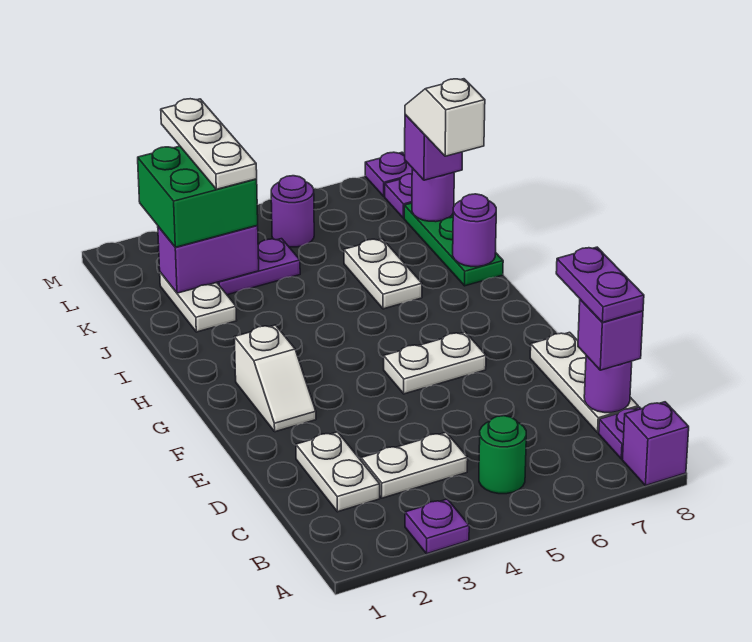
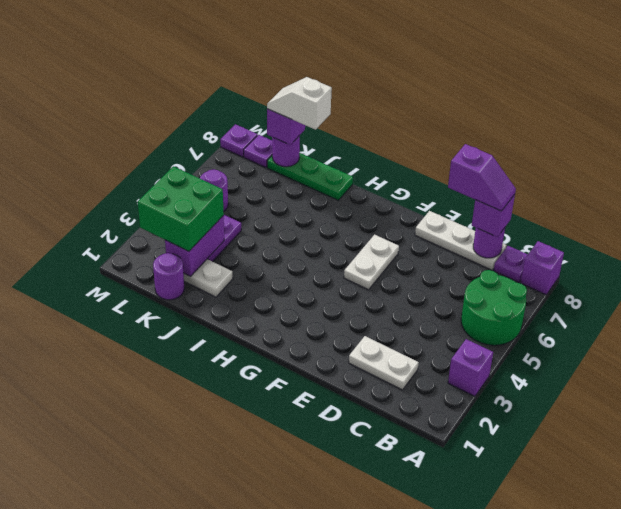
purple 1x1 plate [405,499,469,554] -> purple 1x1 brick [448,339,493,396]
green 1x1 round brick [479,416,526,494] -> green 2x2 round brick [461,270,527,345]
white 1x2 plate [361,432,468,498] -> none
purple 1x2 plate [556,247,644,322] -> purple 1x2 slope [448,144,516,211]
white 1x2 slope [234,325,316,432] -> none
white 1x2 plate [344,239,422,309] -> none
purple 1x1 round brick [453,194,496,267] -> purple 1x1 round brick moved to [153,253,184,300]
white 1x3 plate [161,99,257,189] -> none

